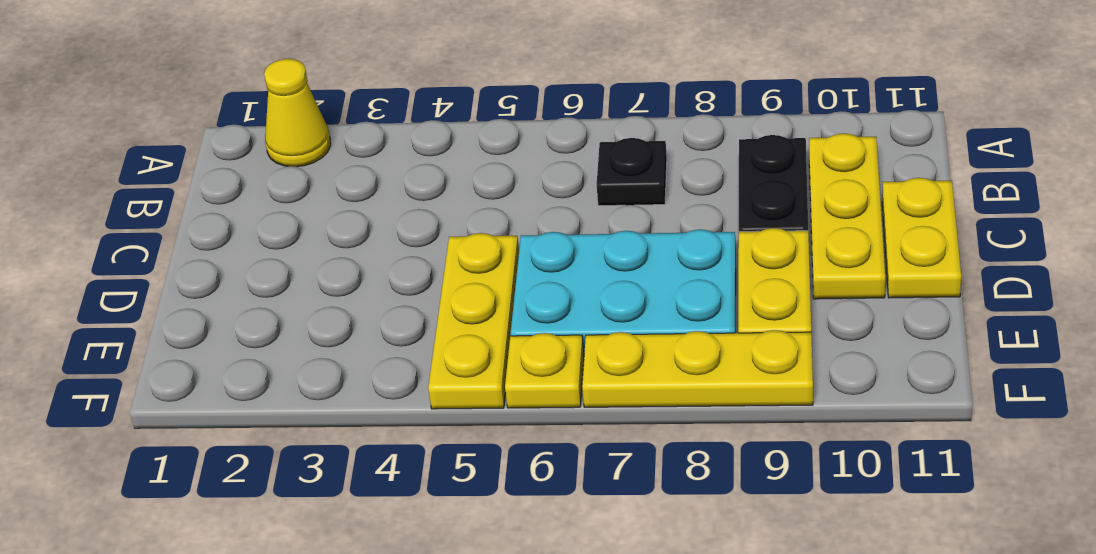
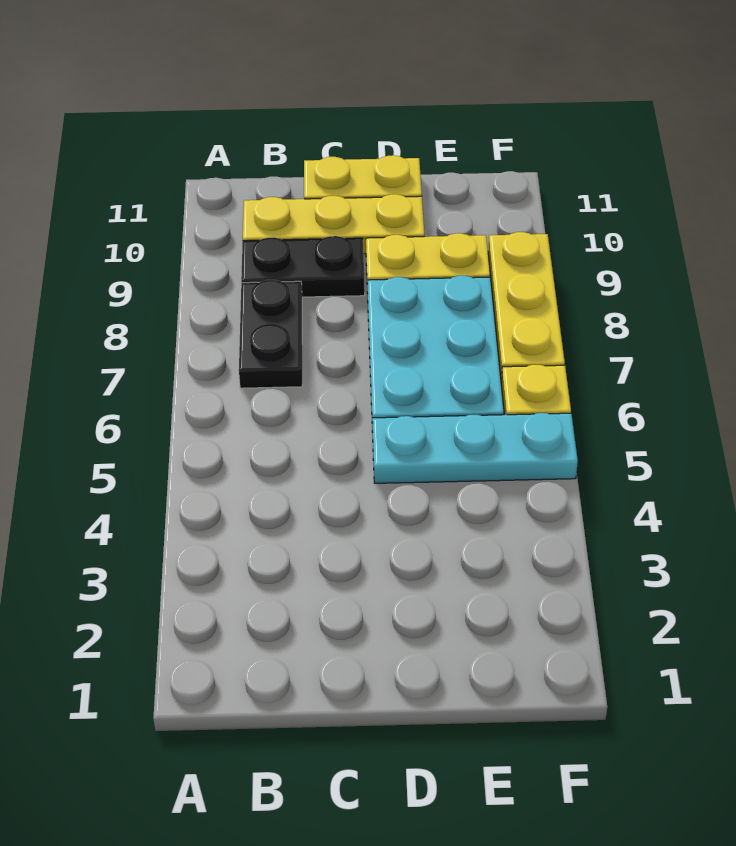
yellow 1x1 cone [264,59,331,167] -> none
black 1x1 plate [597,138,667,206] -> black 1x2 plate [239,280,302,388]
yellow 1x3 plate [428,233,519,409] -> cyan 1x3 plate [372,413,578,483]

